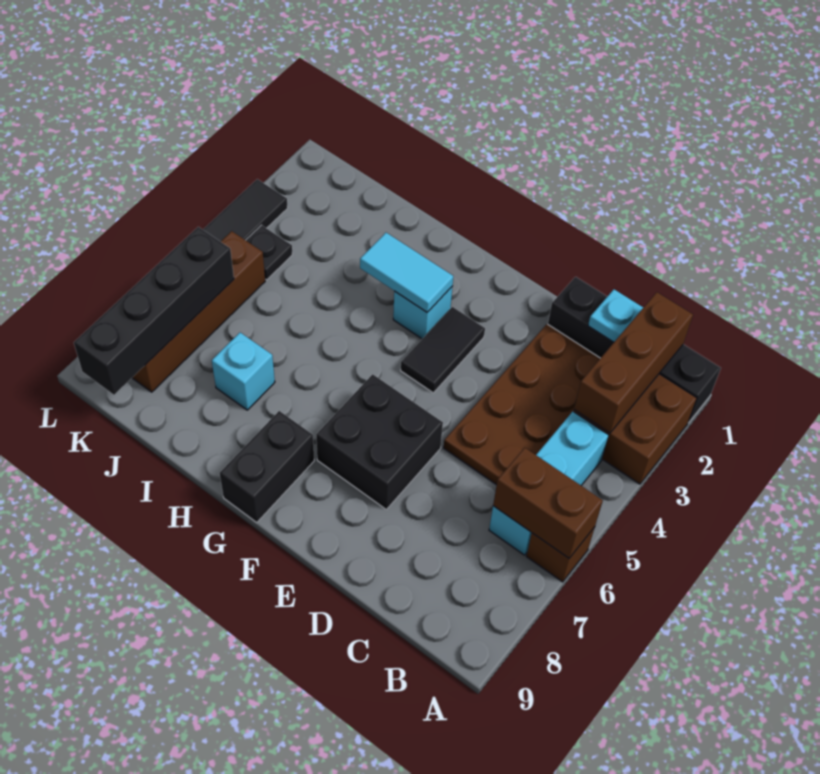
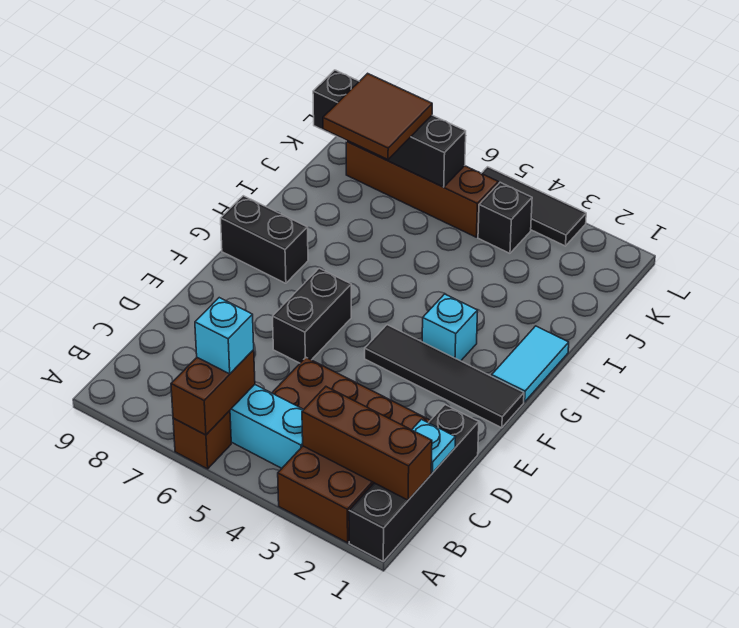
black 2x2 brick [316,374,443,509] -> black 1x2 brick [273,268,351,363]
black 1x2 tile [401,307,485,393] -> black 1x4 tile [365,325,524,428]
cyan 1x2 tile [360,233,453,312] -> cyan 1x2 tile moved to [492,326,569,402]
cyan 1x1 brick [212,333,275,410] -> cyan 1x1 brick moved to [195,298,254,374]
none -> brown 2x2 tile [323,73,432,159]
black 1x1 plate [246,225,292,280] -> black 1x1 brick [478,182,532,253]

